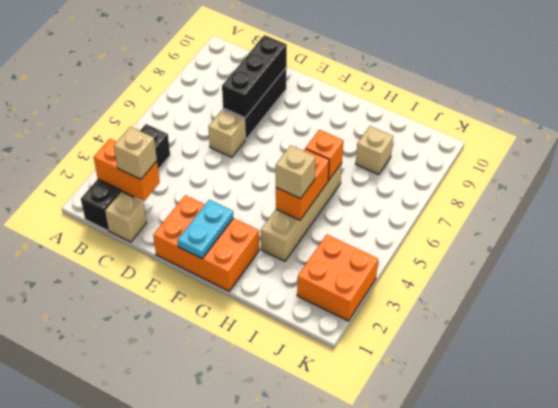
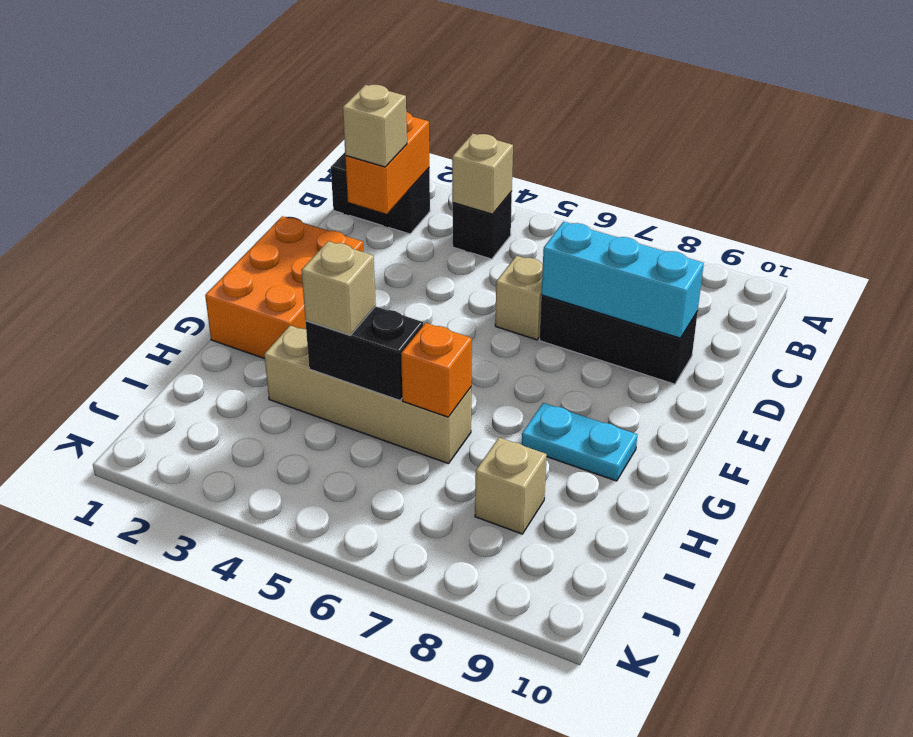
tan 1x1 brick [105,192,146,242] -> tan 1x1 brick moved to [452,134,513,214]
black 1x3 brick [222,35,287,118] -> cyan 1x3 brick [541,222,704,338]
cyan 1x2 plate [177,200,233,258] -> cyan 1x2 plate moved to [522,403,637,481]
orange 1x2 brick [276,149,329,220] -> black 1x2 brick [306,306,423,400]
orange 2x2 brick [297,235,378,321] -> none

